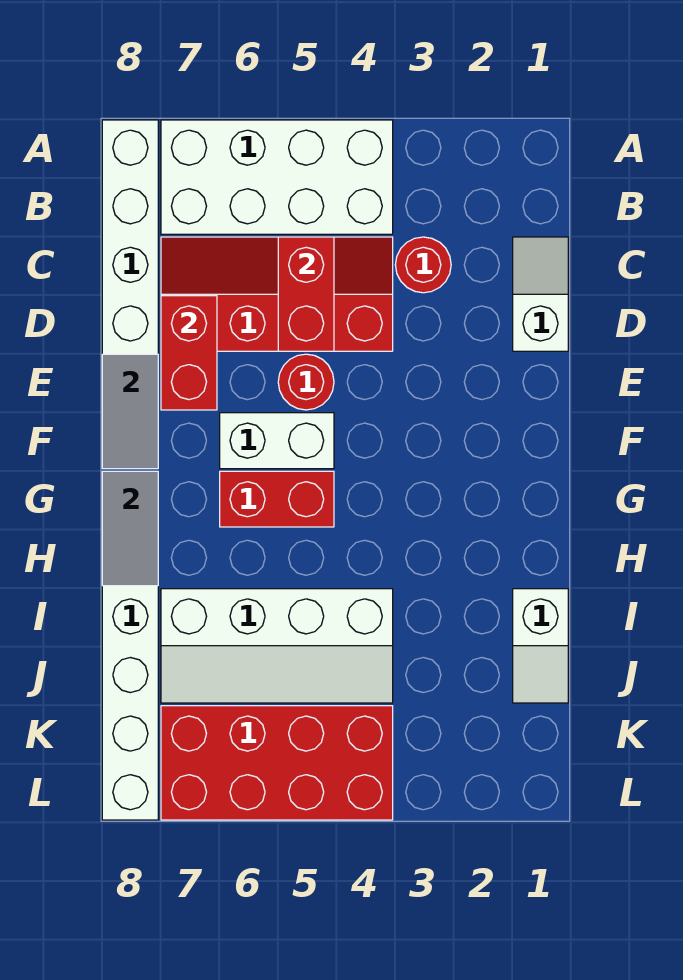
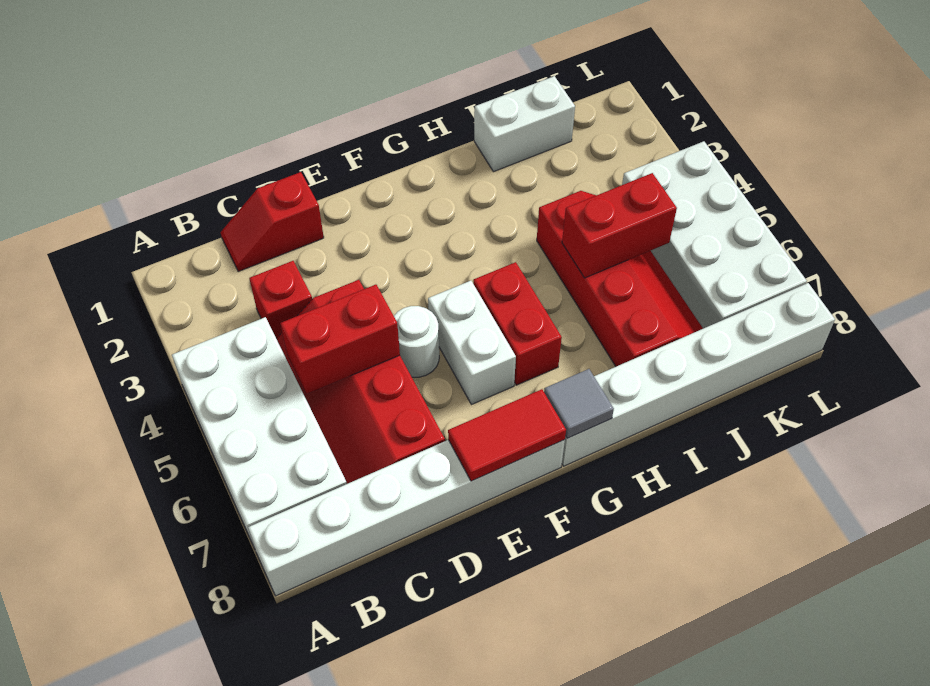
white 1x2 slope [513,237,568,351] -> red 1x2 slope [221,172,324,272]
red 1x1 round brick [395,237,451,293] -> red 1x1 brick [249,261,312,338]
red 1x2 brick [161,296,217,410] -> red 1x2 brick moved to [562,173,677,278]
red 1x1 round brick [278,354,334,410] -> white 1x1 round brick [394,306,439,377]
grey 1x2 tile [102,354,158,469] -> red 1x2 tile [448,389,566,481]
grey 1x2 tile [102,471,158,586] -> grey 1x1 tile [544,369,614,438]
white 1x2 slope [513,589,568,703] -> white 1x2 brick [474,76,575,172]
white 2x4 slope [161,589,393,703] -> red 2x4 slope [537,191,703,366]
red 2x4 brick [161,706,393,820] -> white 2x4 brick [622,141,807,329]

